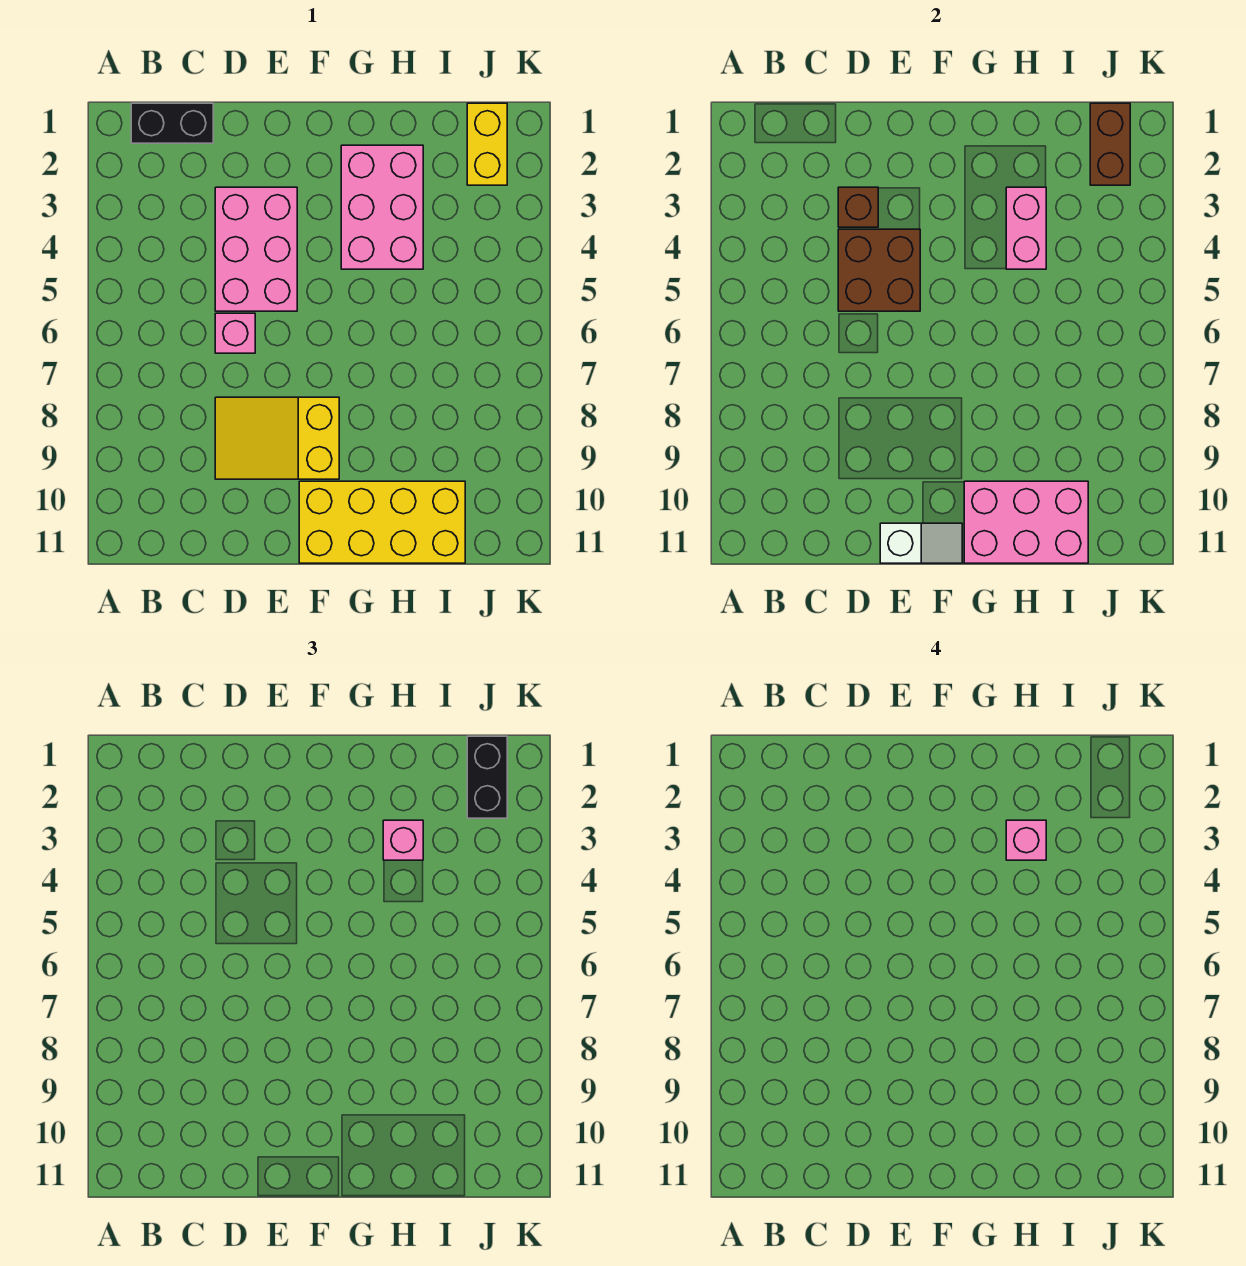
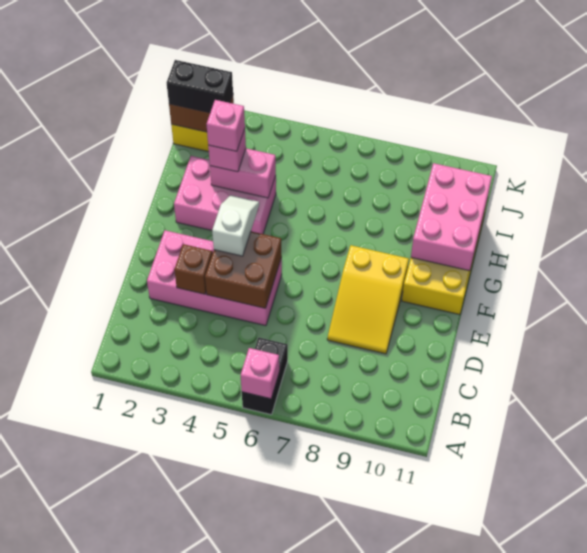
black 1x2 brick [131,103,213,143] -> black 1x2 brick moved to [242,338,288,415]
pink 2x3 brick [215,187,297,311] -> pink 2x4 brick [147,230,282,326]
pink 1x1 brick [215,313,255,353] -> pink 1x1 brick moved to [241,348,279,399]
white 1x2 slope [880,523,962,563] -> white 1x2 slope moved to [212,195,259,256]

